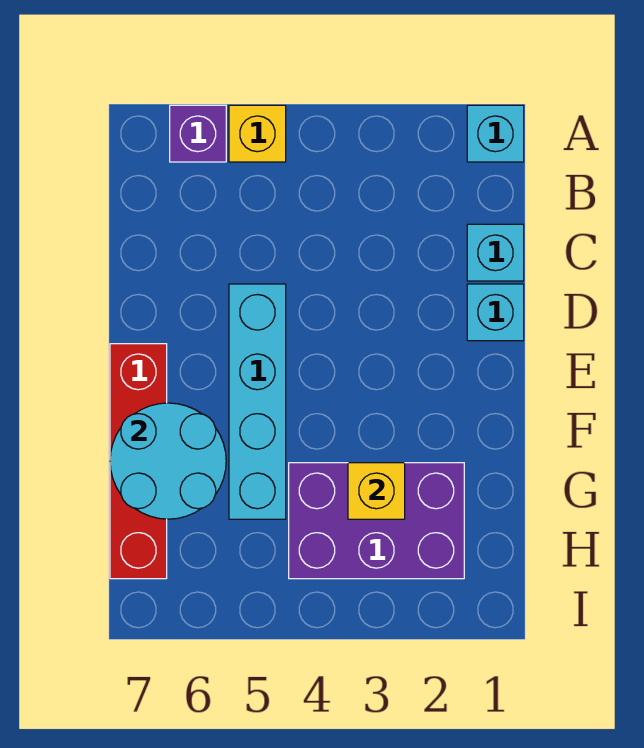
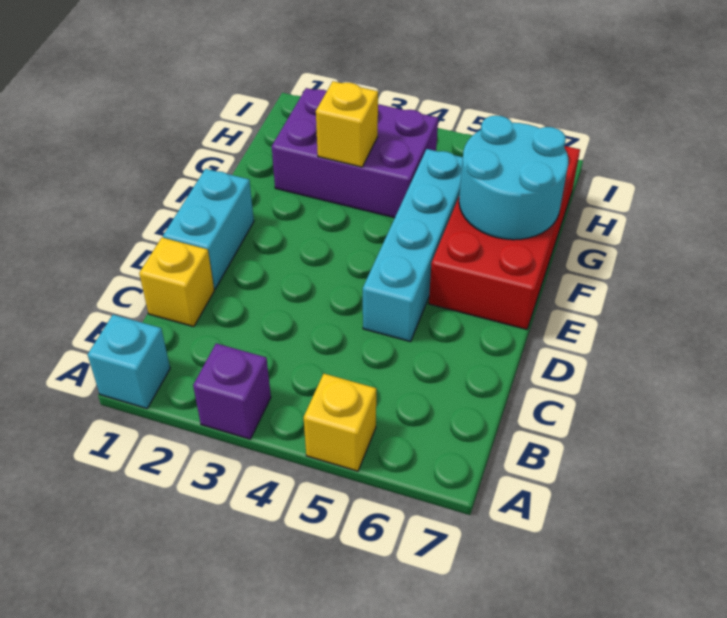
purple 1x1 brick [170,105,226,162] -> purple 1x1 brick moved to [193,343,271,439]
cyan 1x1 brick [467,224,524,281] -> yellow 1x1 brick [139,238,214,327]
cyan 1x1 brick [467,284,524,341] -> cyan 1x2 brick [163,169,254,289]
red 1x4 brick [110,344,167,579] -> red 2x4 brick [429,146,580,329]

